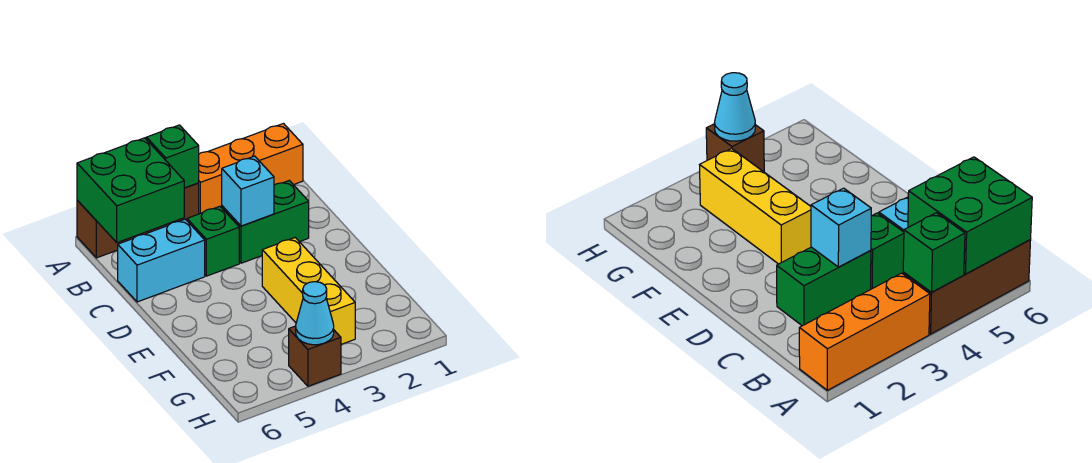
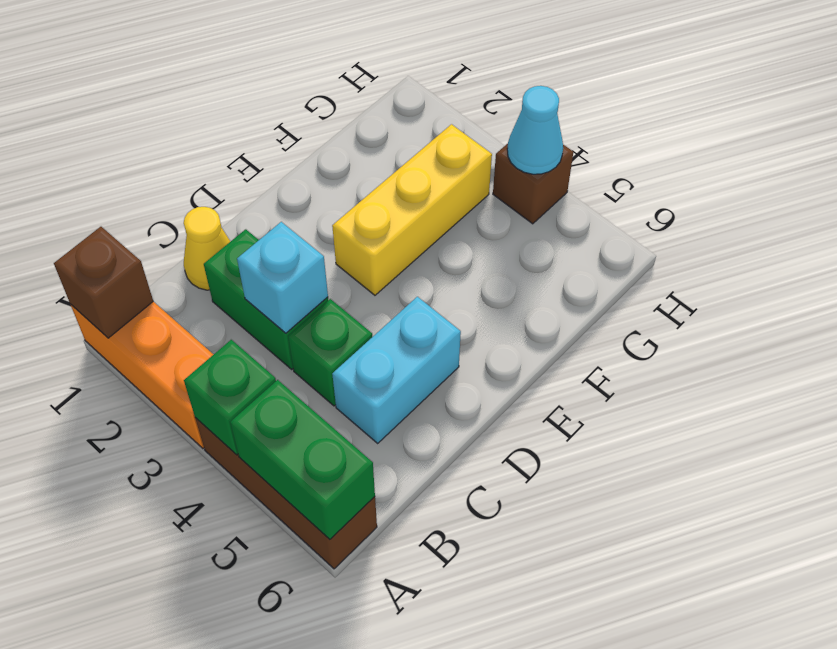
none -> brown 1x1 brick [54,227,153,338]
green 2x2 brick [77,138,184,243] -> green 1x2 brick [230,380,375,539]
none -> yellow 1x1 cone [184,207,230,290]
cyan 1x2 brick [117,219,205,302] -> cyan 1x2 brick turned to [332,297,461,443]

